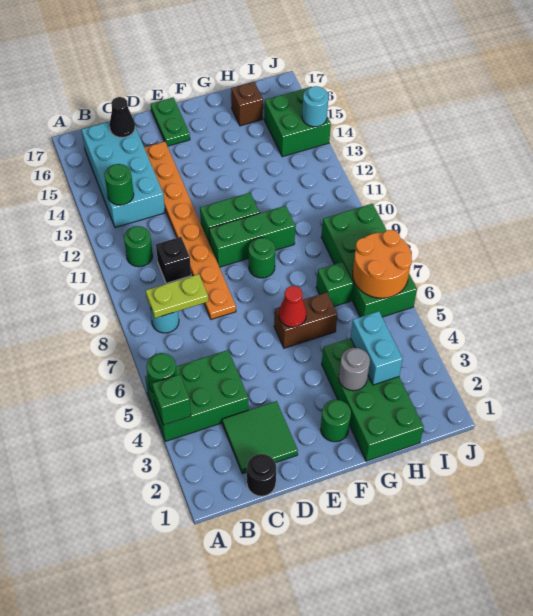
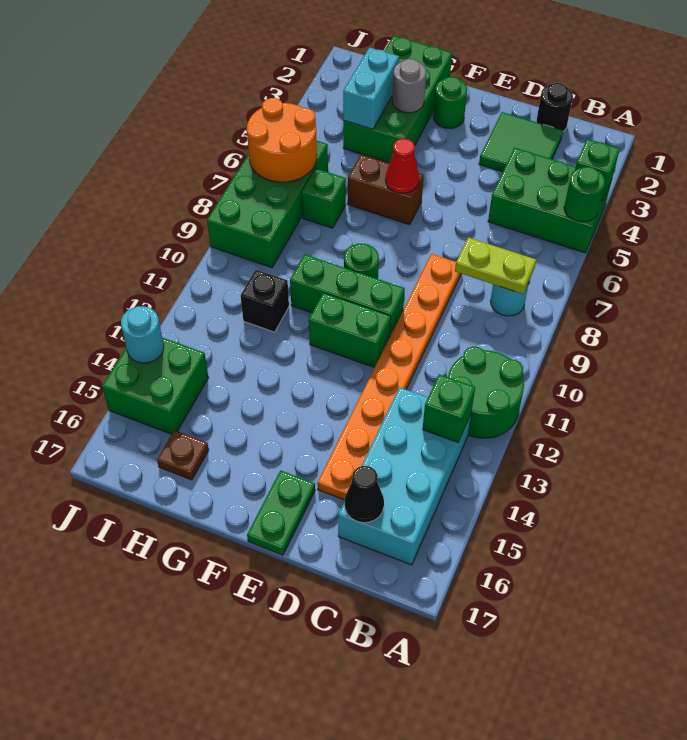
green 1x1 round brick [124,226,153,267] -> green 2x2 round brick [448,346,524,438]
green 1x1 round brick [105,164,134,205] -> green 1x1 brick [423,374,475,442]
black 1x1 brick [156,237,191,283] -> black 1x1 brick moved to [241,270,289,332]
brown 1x1 brick [231,82,263,126] -> brown 1x1 plate [157,430,209,480]

